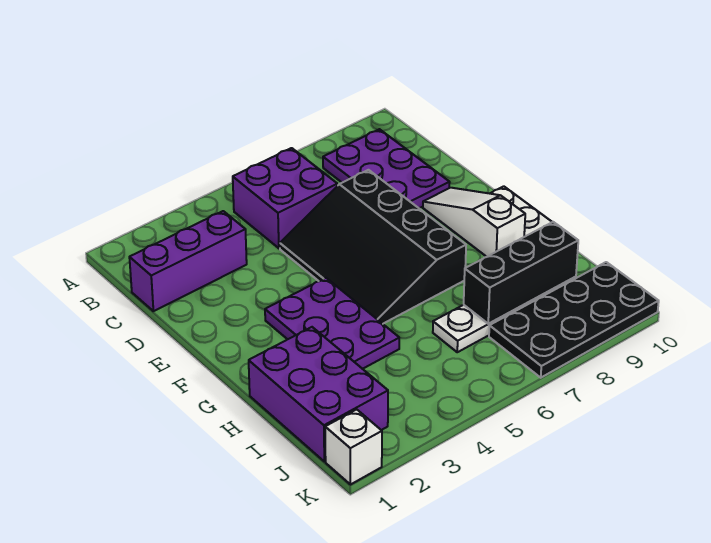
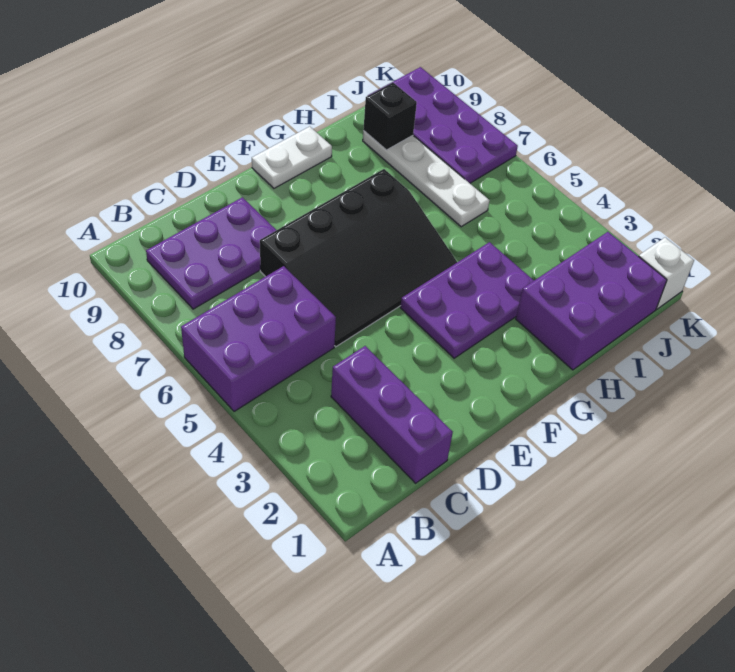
purple 2x2 brick [233,148,337,248] -> purple 2x3 brick [181,266,336,412]
white 1x3 slope [423,188,525,257] -> none
black 1x3 brick [464,222,578,324] -> black 1x1 brick [363,83,417,150]
black 2x4 plate [489,262,659,378] -> purple 2x4 plate [369,67,518,183]

